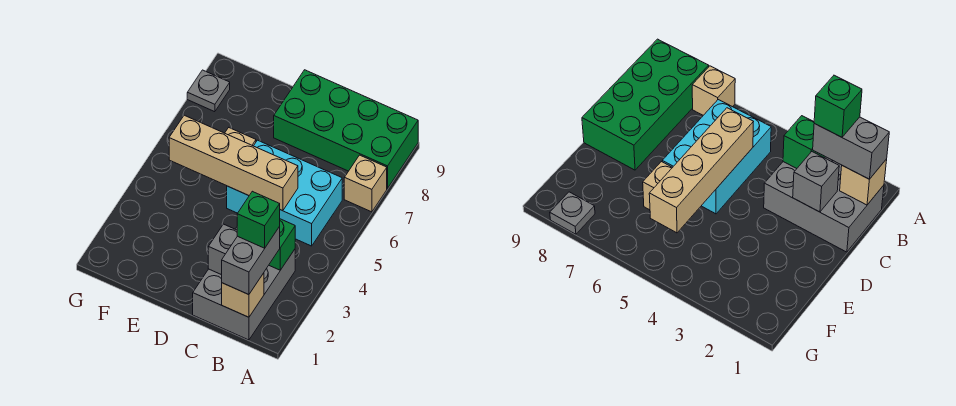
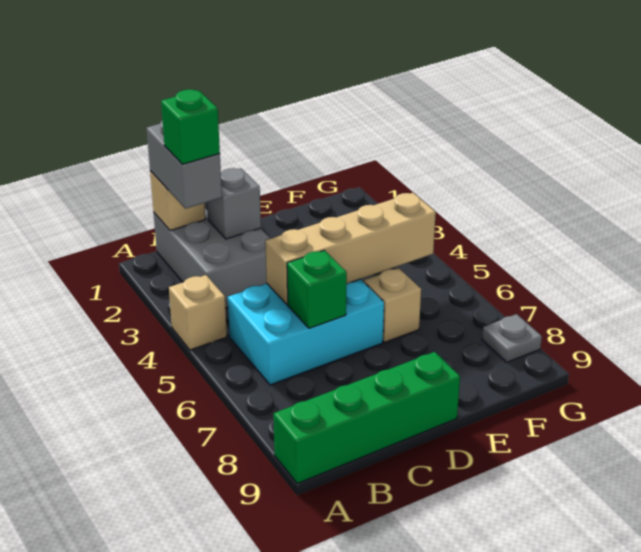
tan 1x1 brick [344,155,387,212] -> tan 1x1 brick moved to [169,275,227,350]
green 2x4 brick [274,70,418,188] -> green 1x4 brick [274,352,460,484]
green 1x1 brick [269,219,295,270] -> green 1x1 brick moved to [287,250,347,328]

